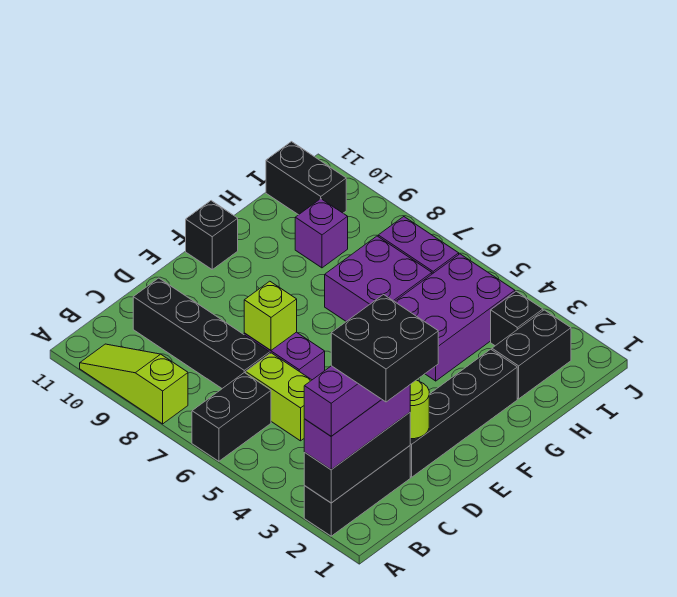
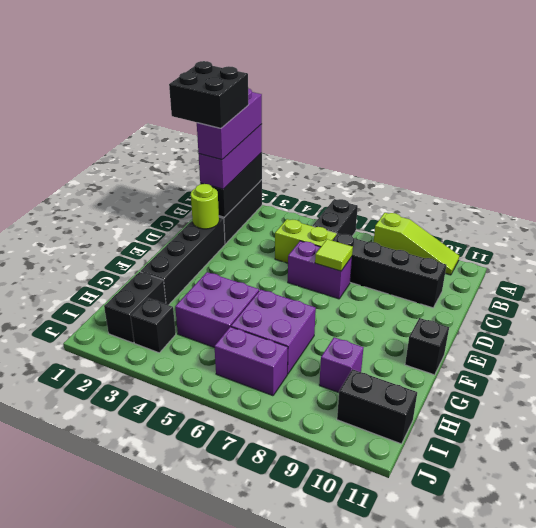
lime 1x1 brick [244,281,297,350] -> lime 1x1 tile [315,239,353,271]
purple 2x3 brick [395,254,515,381] -> purple 2x2 brick [175,272,259,348]

